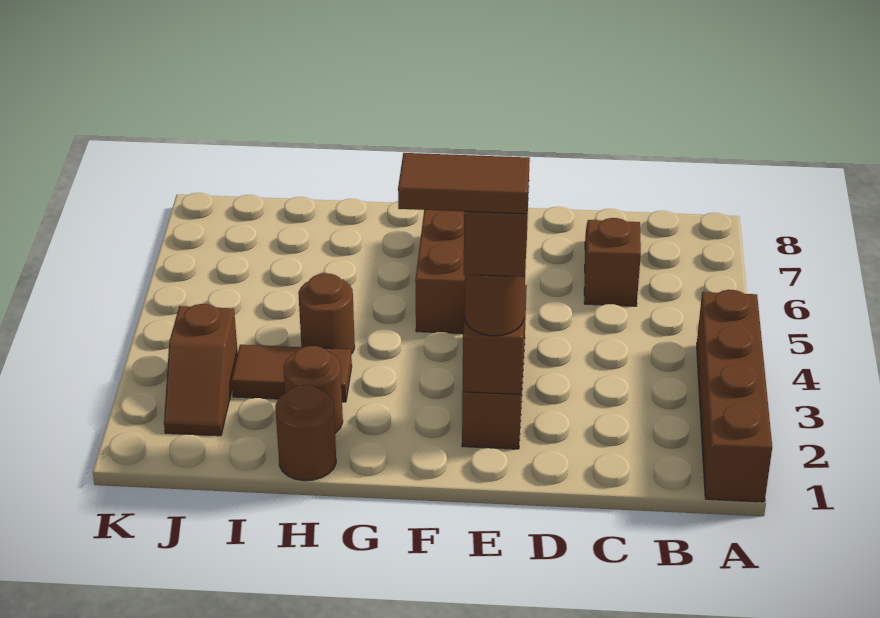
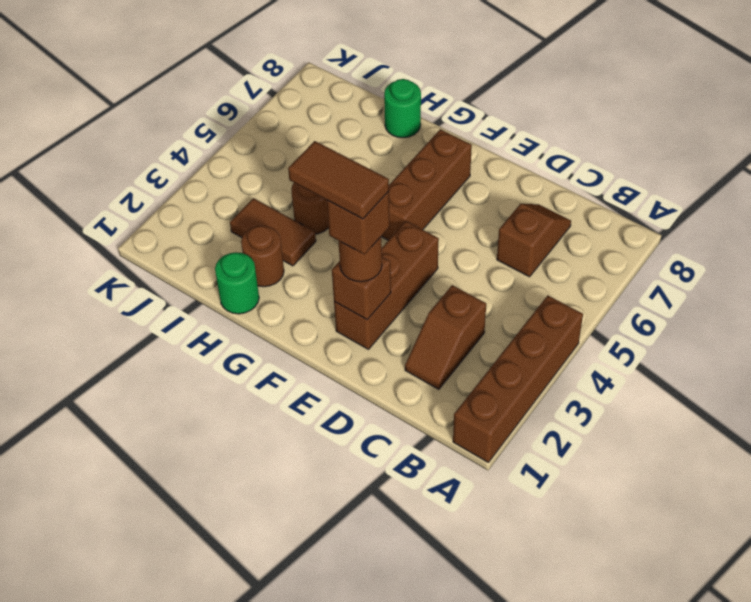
brown 1x1 round brick [275,385,336,481] -> green 1x1 round brick [215,252,259,314]
none -> green 1x1 round brick [384,79,421,138]
brown 1x2 slope [164,304,238,436] -> brown 1x2 slope moved to [405,285,486,389]

